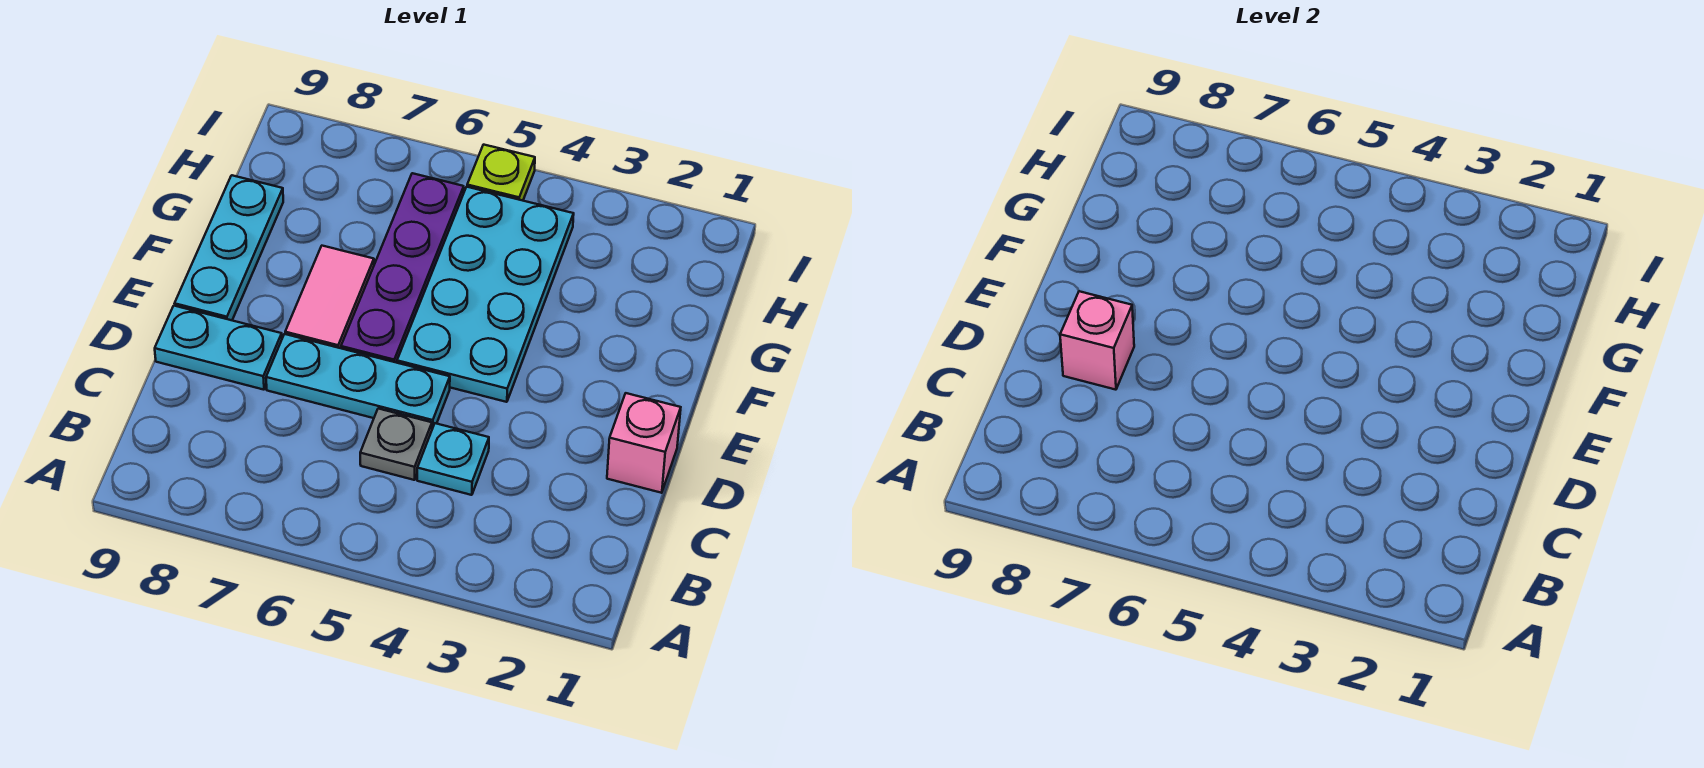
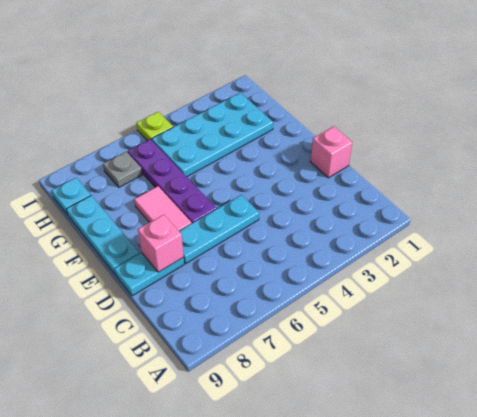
cyan 1x1 plate [417,423,489,495] -> cyan 1x1 plate moved to [52,178,91,215]
grey 1x1 plate [360,409,432,480] -> grey 1x1 plate moved to [103,152,142,187]
cyan 2x4 plate [397,187,574,402] -> cyan 2x4 plate turned to [152,93,273,177]

